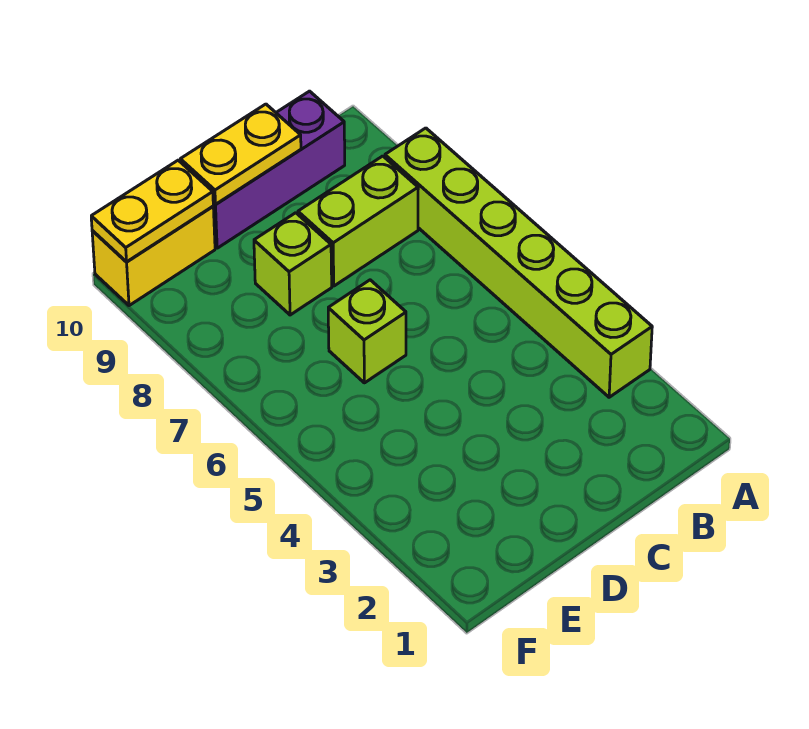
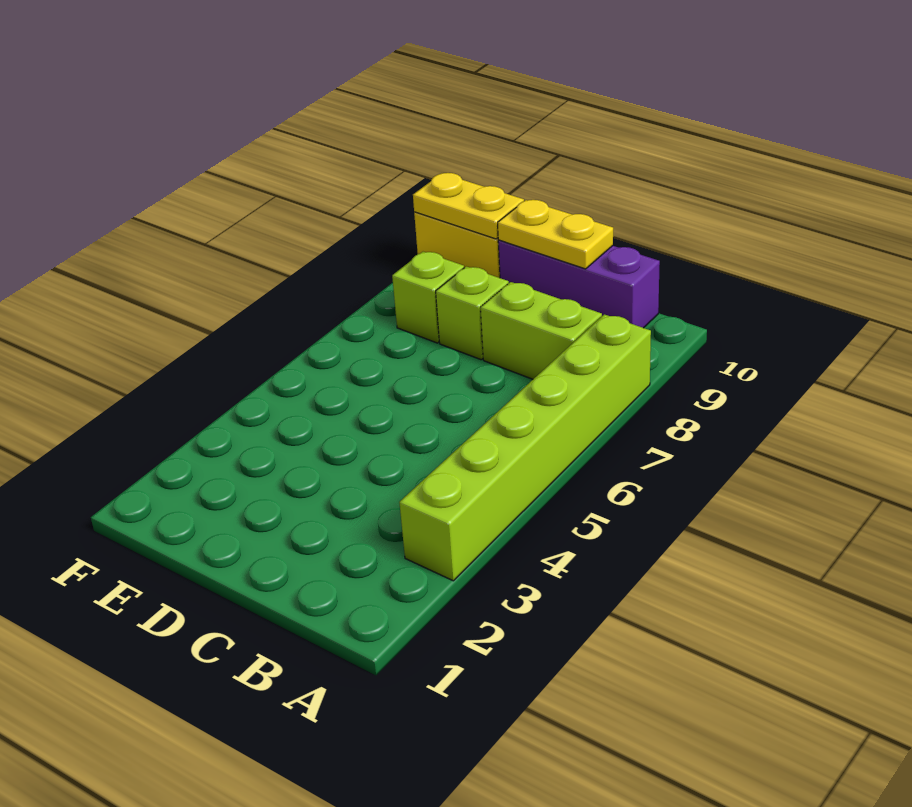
lime 1x1 brick [328,280,406,383] -> lime 1x1 brick moved to [392,252,464,343]

